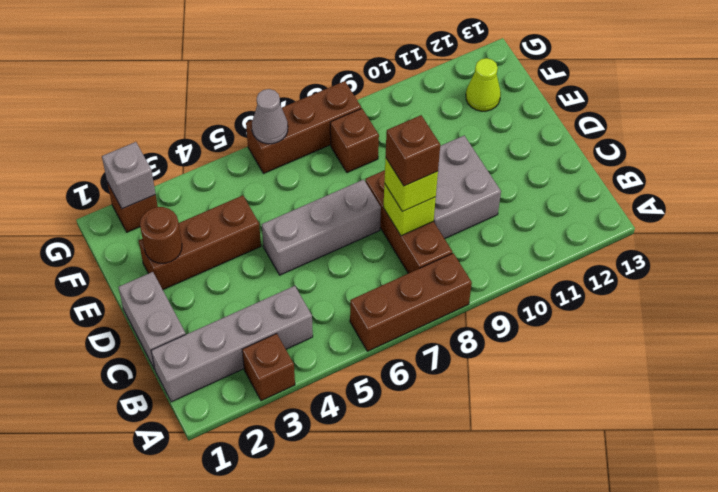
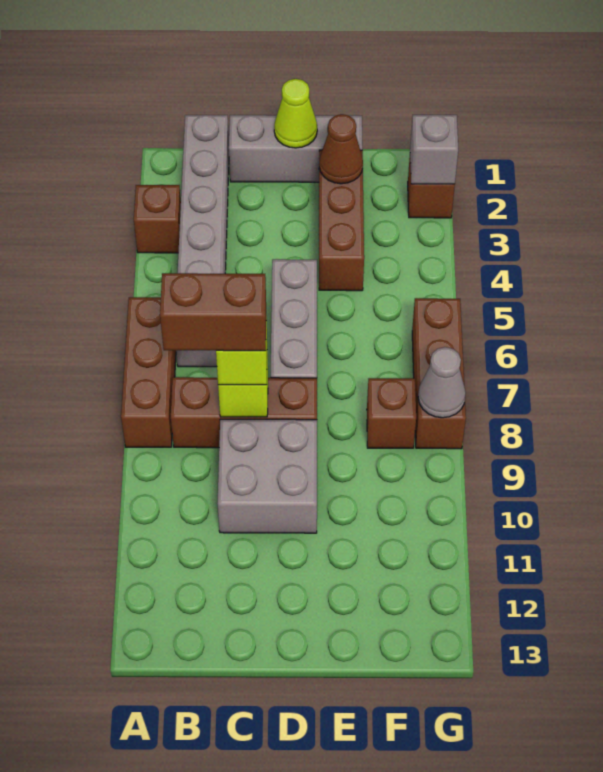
grey 1x4 brick [151,286,313,402] -> grey 1x6 brick [176,115,229,367]
grey 1x2 brick [118,272,186,369] -> grey 1x3 brick [229,115,363,182]
brown 1x1 brick [386,115,440,186] -> brown 1x2 brick [160,273,266,351]
brown 1x1 round brick [140,207,182,263] -> brown 1x1 cone [319,114,363,184]
lime 1x1 cone [466,58,501,111] -> lime 1x1 cone moved to [274,79,317,148]
grey 1x1 cone [252,89,288,144] -> grey 1x1 cone moved to [418,347,466,418]

